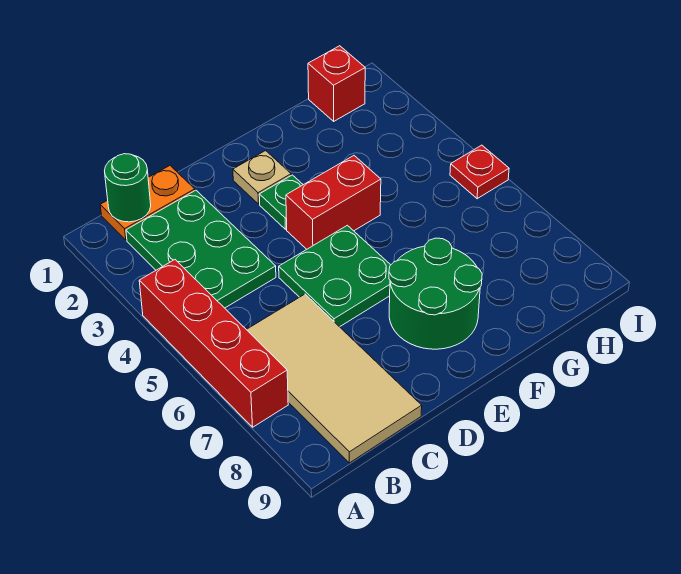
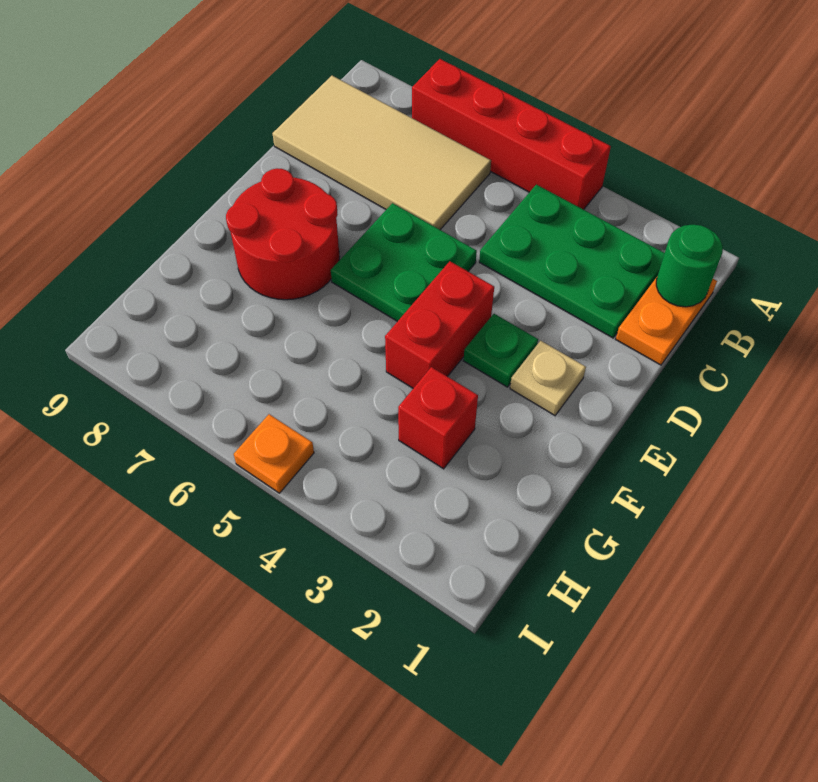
green 2x2 round brick [389,238,482,349] -> red 2x2 round brick [226,168,340,300]
red 1x1 brick [308,46,365,121] -> red 1x1 brick moved to [398,367,478,469]
red 1x1 plate [450,145,509,199] -> orange 1x1 plate [234,414,314,493]

